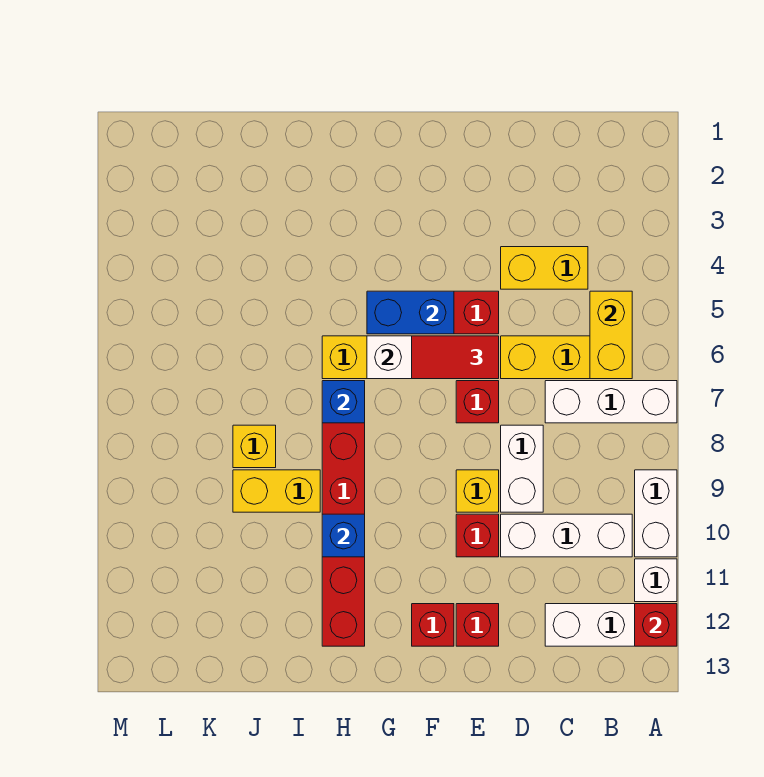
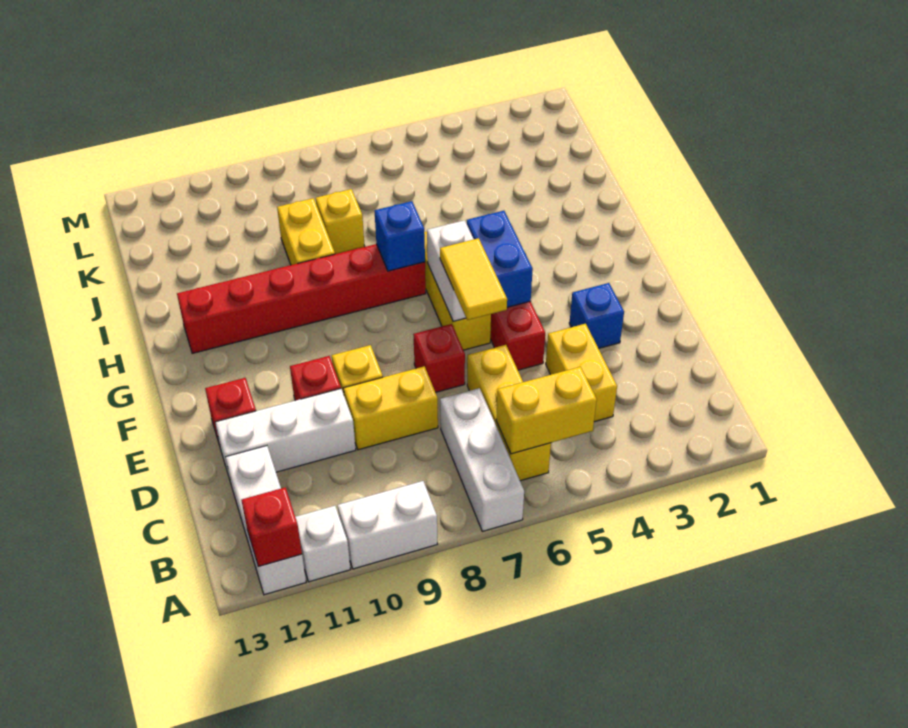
white 1x3 brick [501,514,632,557] -> white 1x3 brick turned to [215,389,356,482]
white 1x2 brick [501,425,543,512] -> yellow 1x2 brick [344,366,438,450]
red 1x2 tile [412,336,499,379] -> yellow 1x2 tile [440,238,507,320]
red 1x1 brick [412,604,454,646] -> none
blue 1x1 brick [322,514,365,557] -> blue 1x1 brick moved to [569,283,624,349]

